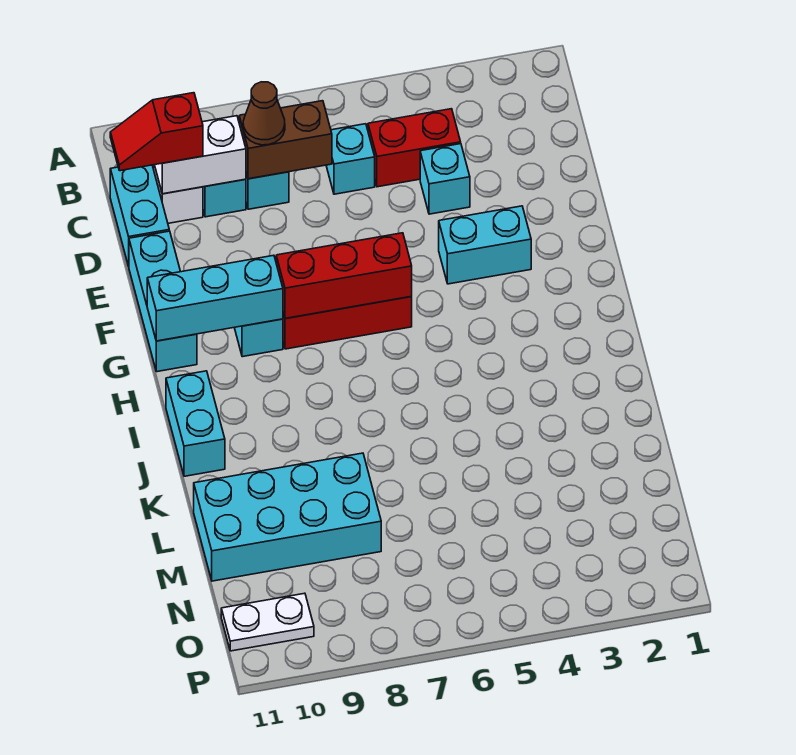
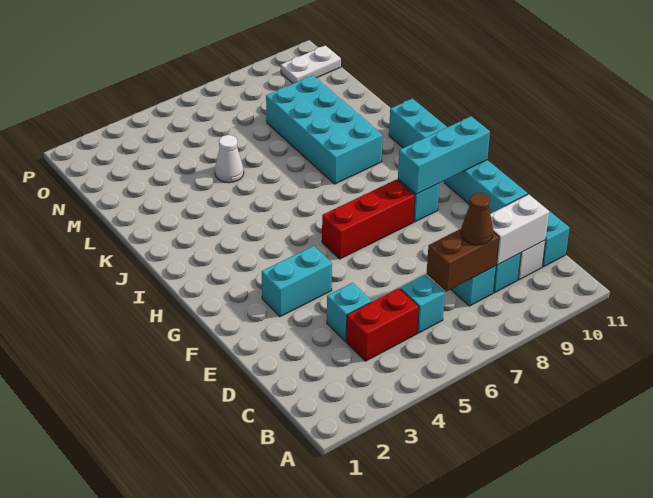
red 1x2 slope [110,93,203,171] -> none
red 1x3 brick [276,233,412,319] -> none
none -> white 1x1 cone [215,135,244,183]
cyan 2x4 brick [194,453,381,581] -> cyan 2x4 brick turned to [266,75,383,184]

